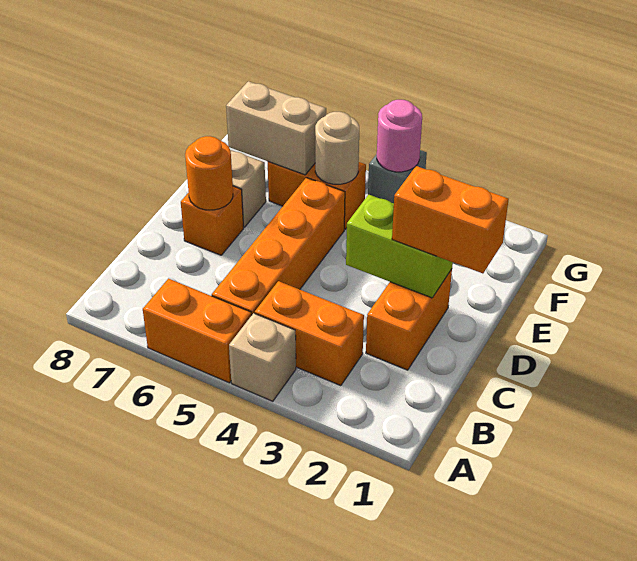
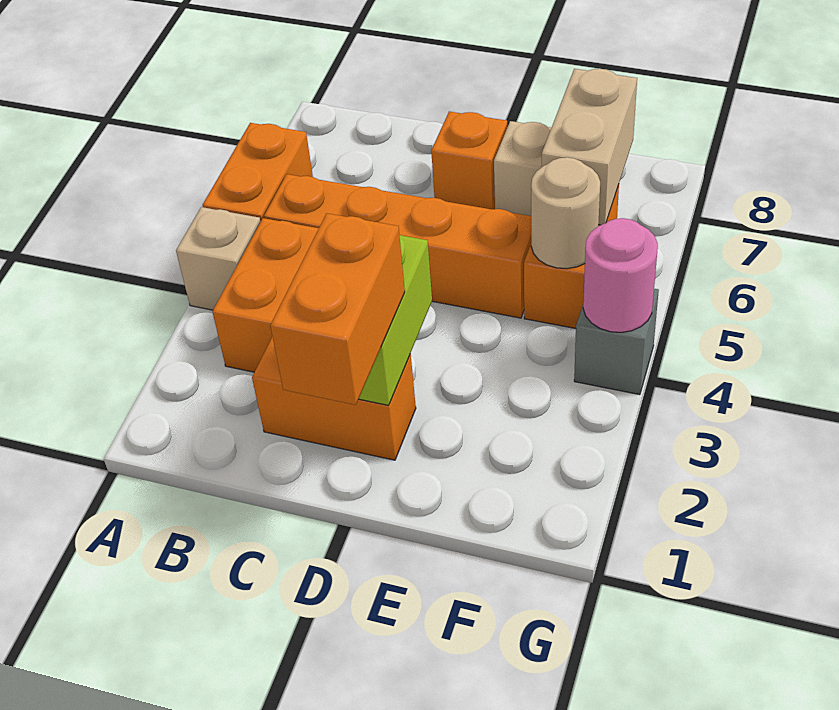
orange 1x1 round brick [185,136,233,210] -> none

